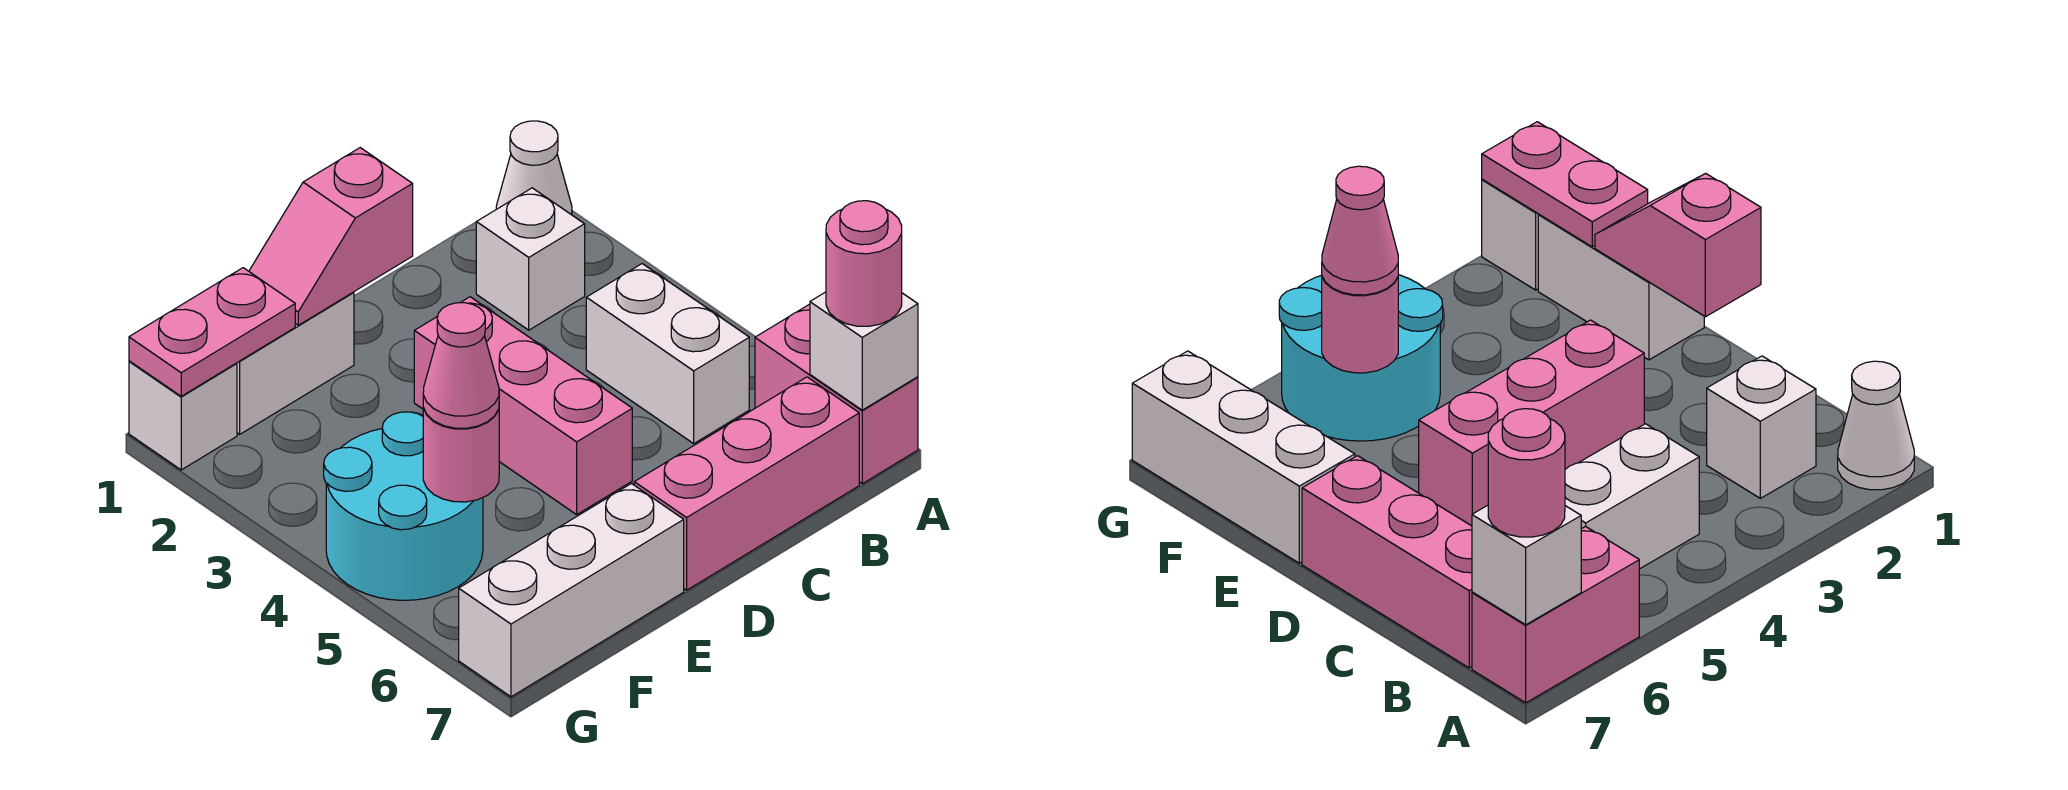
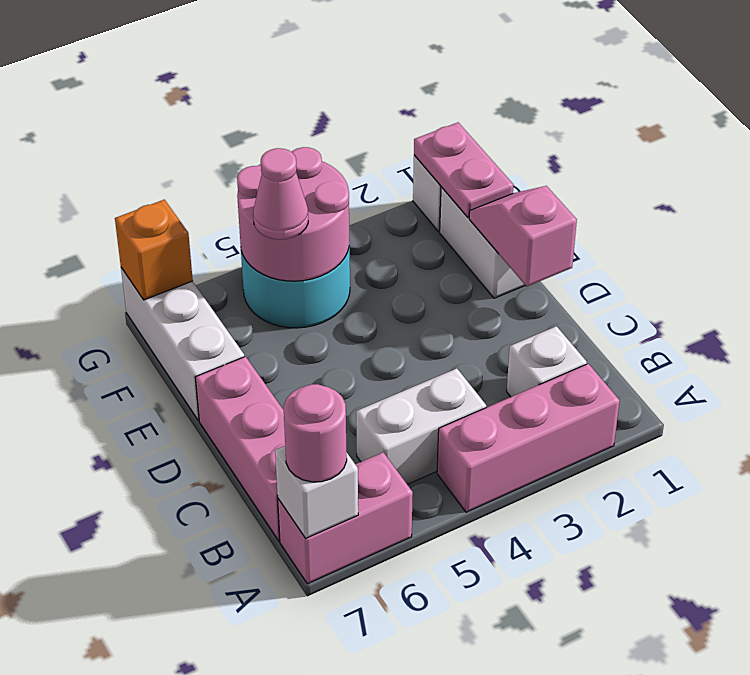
white 1x1 cone [496,121,572,215] -> none
pink 1x3 brick [414,297,632,515] -> pink 1x3 brick moved to [437,364,620,512]
pink 1x1 round brick [423,408,499,502] -> pink 2x2 round brick [237,147,349,281]
none -> orange 1x1 brick [115,200,193,300]

